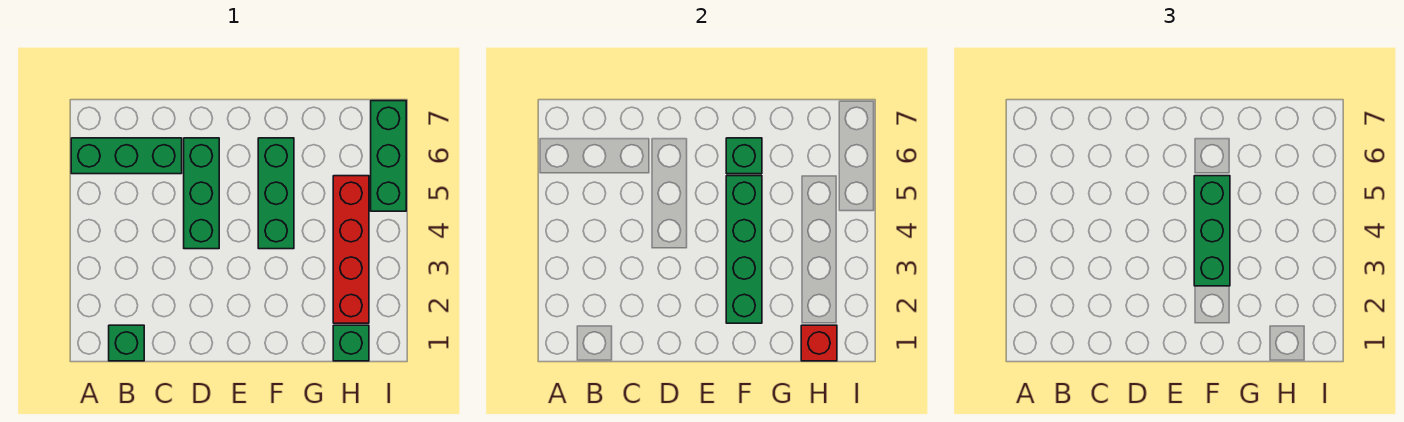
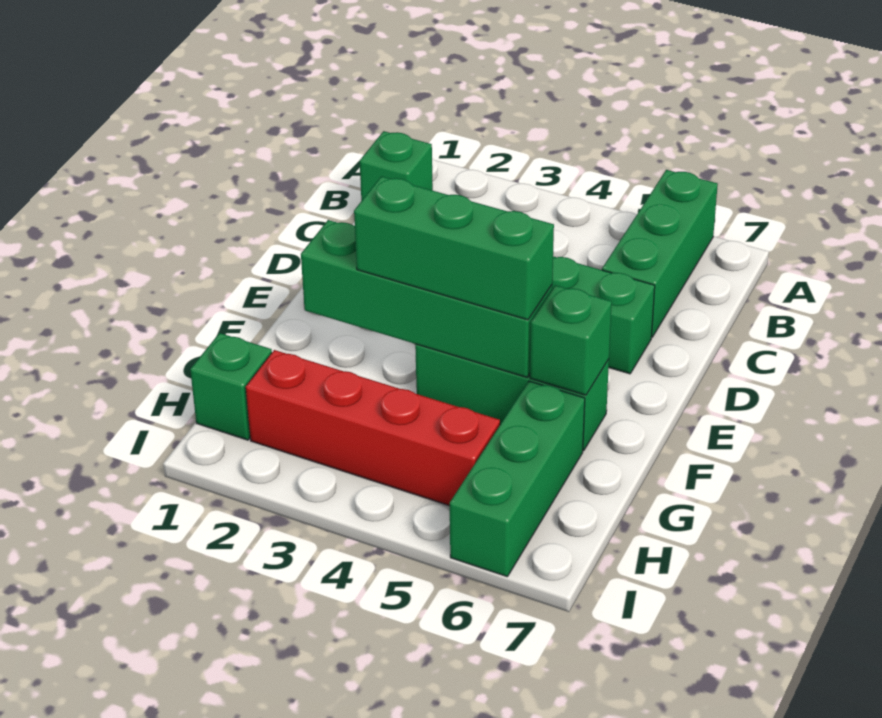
red 1x1 brick [801,325,837,361] -> none
green 1x3 brick [371,101,406,211] -> green 1x3 brick turned to [450,381,585,577]

